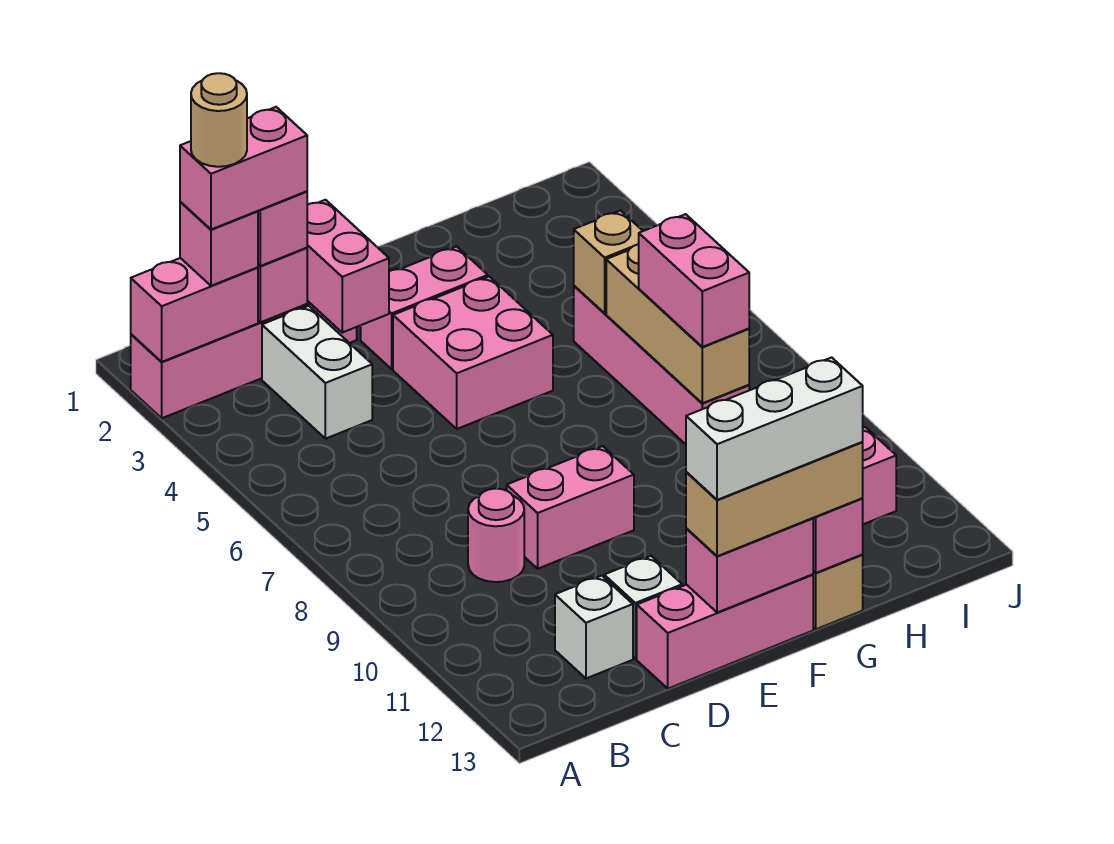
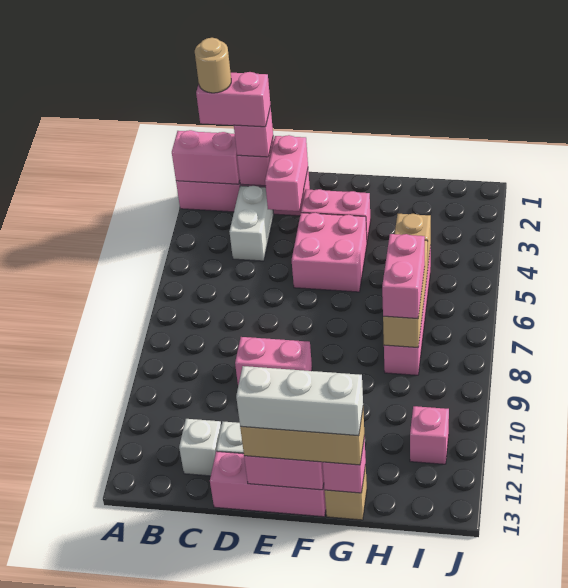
pink 1x1 brick [180,202,258,286] -> none
pink 1x1 round brick [468,489,524,582] -> none

